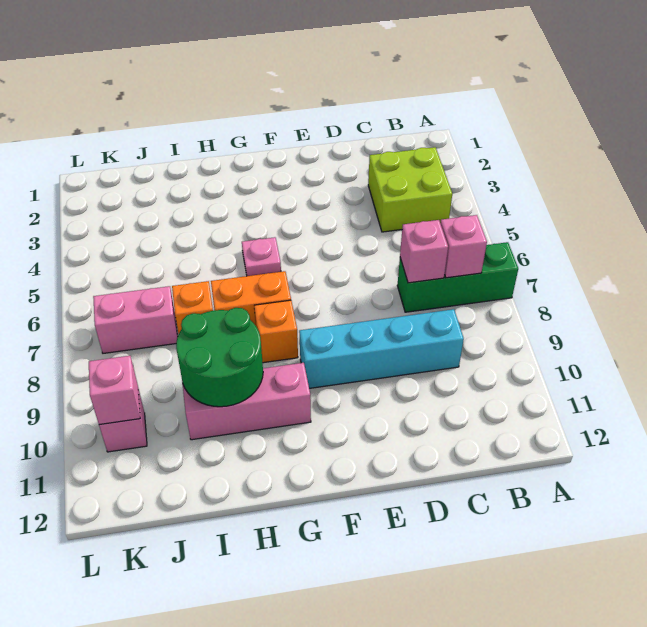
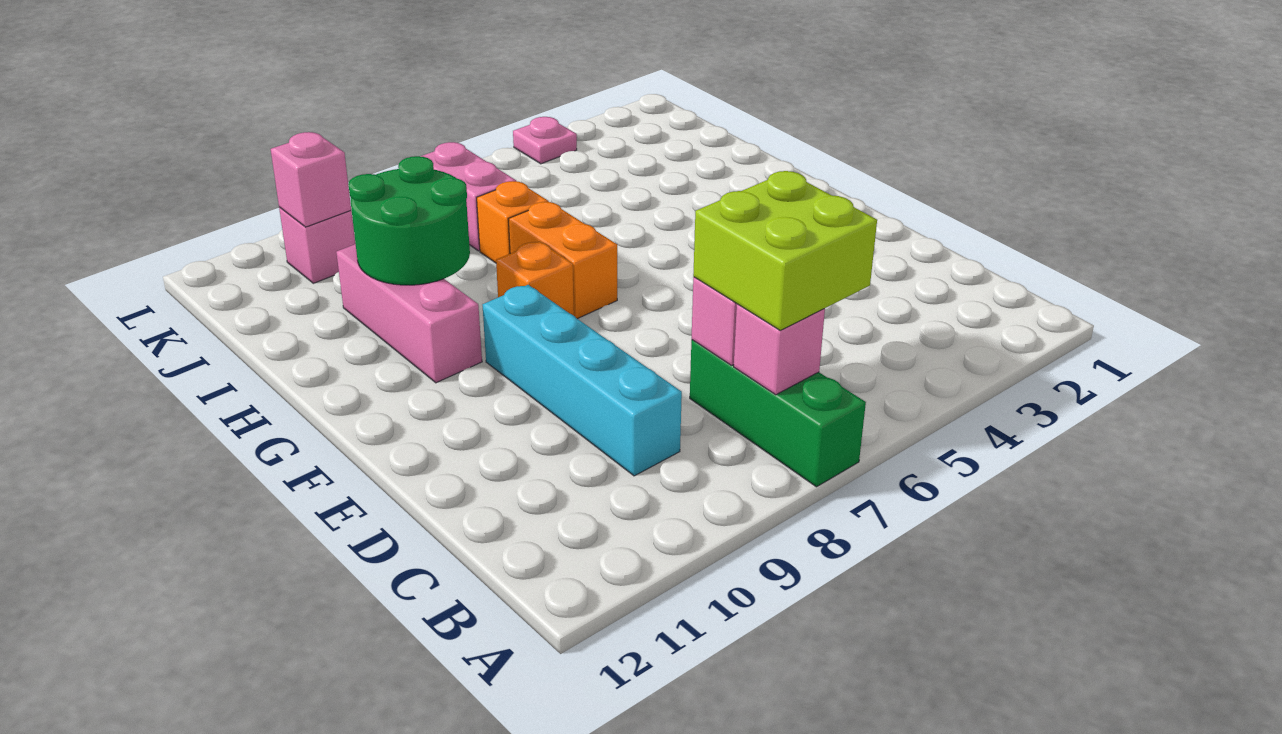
lime 2x2 brick [368,147,452,232] -> lime 2x2 brick moved to [693,171,877,330]
pink 1x1 plate [242,237,281,276] -> pink 1x1 plate moved to [513,117,577,164]

